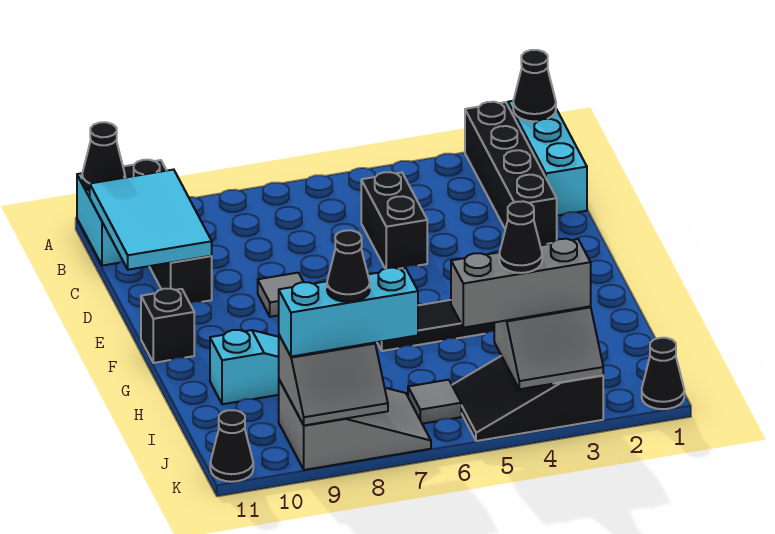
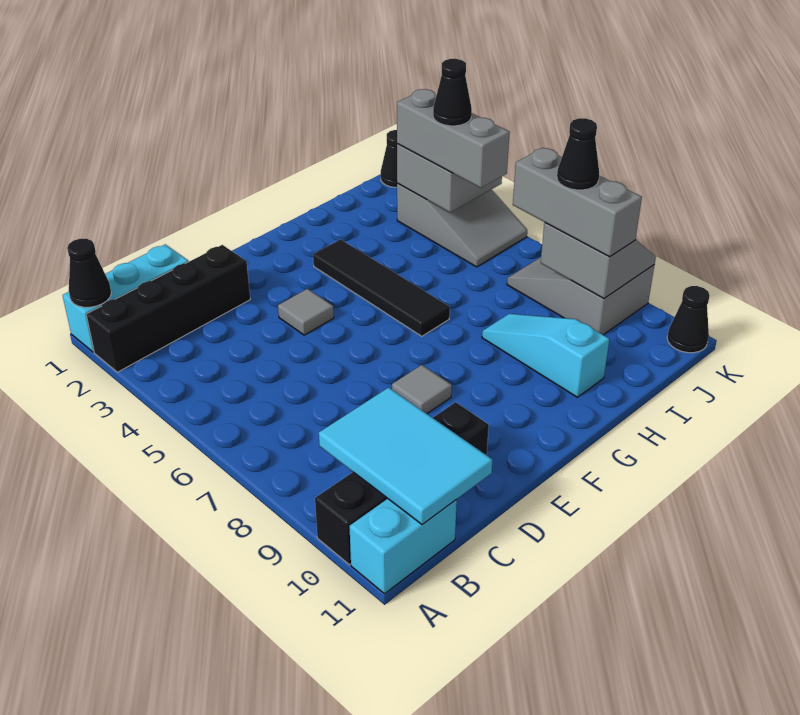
black 1x1 cone [82,122,125,191] -> none
cyan 2x3 tile [90,170,212,270] -> cyan 2x3 tile turned to [319,388,492,524]
black 1x2 brick [361,172,427,269] -> none
black 1x1 brick [141,289,194,363] -> none
black 2x3 slope [452,356,603,441] -> grey 2x3 slope [397,183,527,267]
grey 1x1 tile [408,380,461,424] -> grey 1x1 tile moved to [278,289,334,335]
cyan 1x3 brick [279,268,418,357] -> grey 1x3 brick [513,148,642,257]

